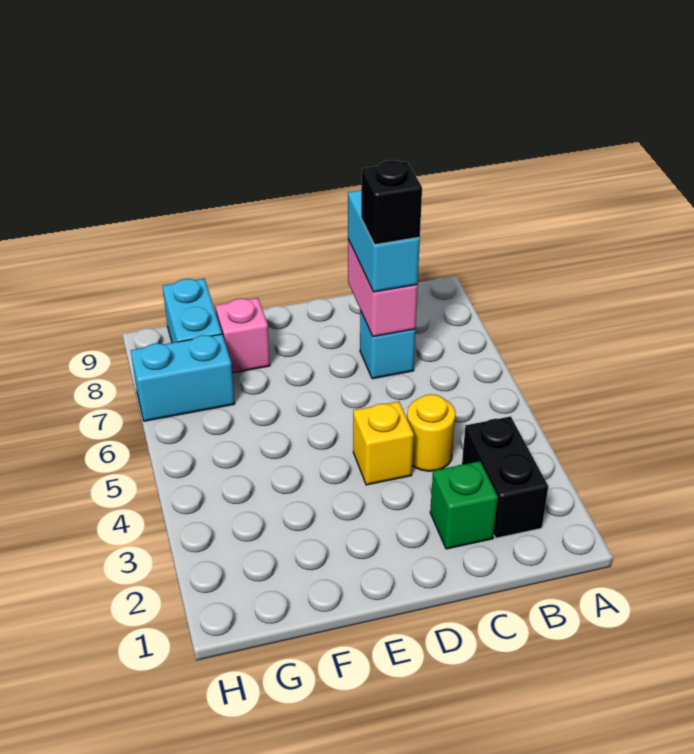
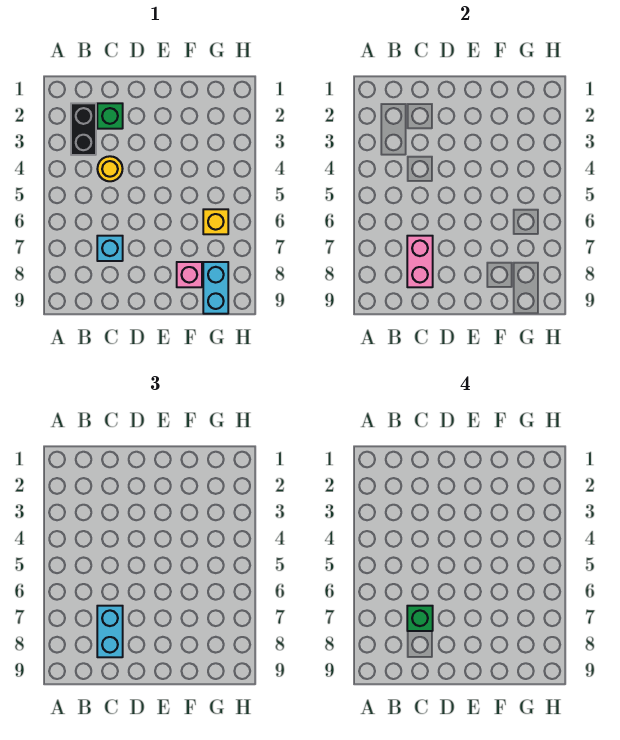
black 1x1 brick [361,160,422,245] -> green 1x1 brick [407,606,433,631]
yellow 1x1 brick [353,402,414,485] -> yellow 1x1 brick moved to [203,209,228,234]
cyan 1x2 brick [131,334,235,421] -> none

